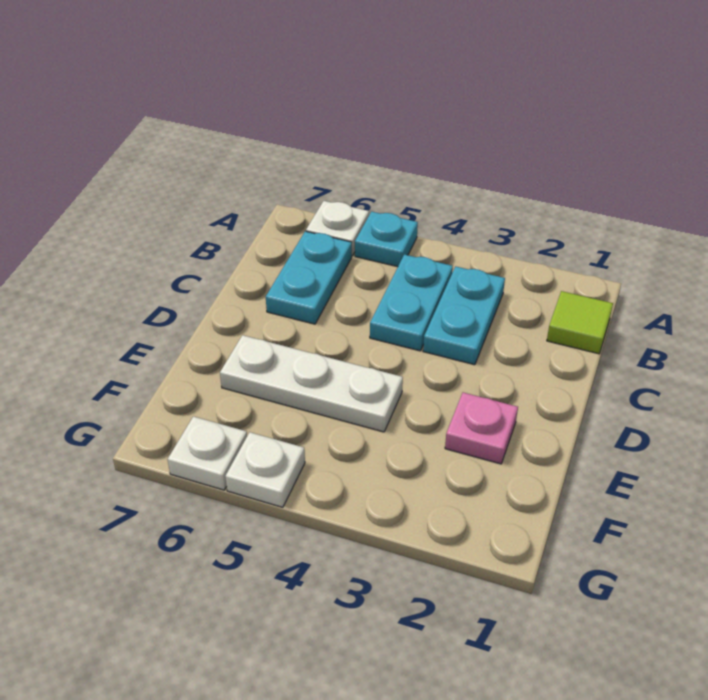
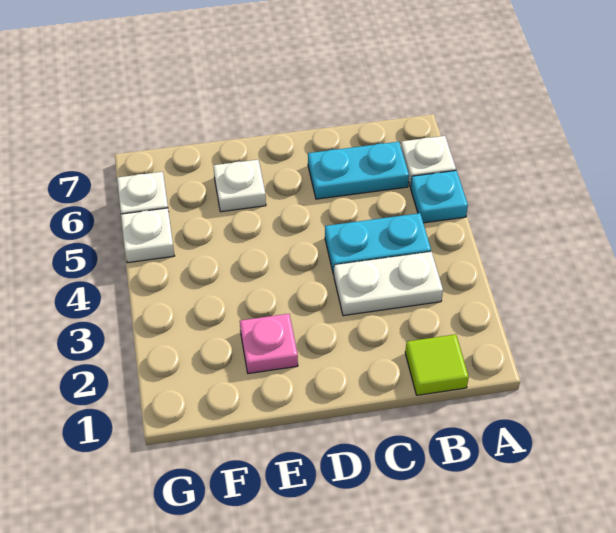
cyan 1x2 plate [423,266,505,365] -> white 1x2 plate [334,252,443,316]
white 1x3 plate [220,335,403,432] -> white 1x1 plate [213,160,266,212]

